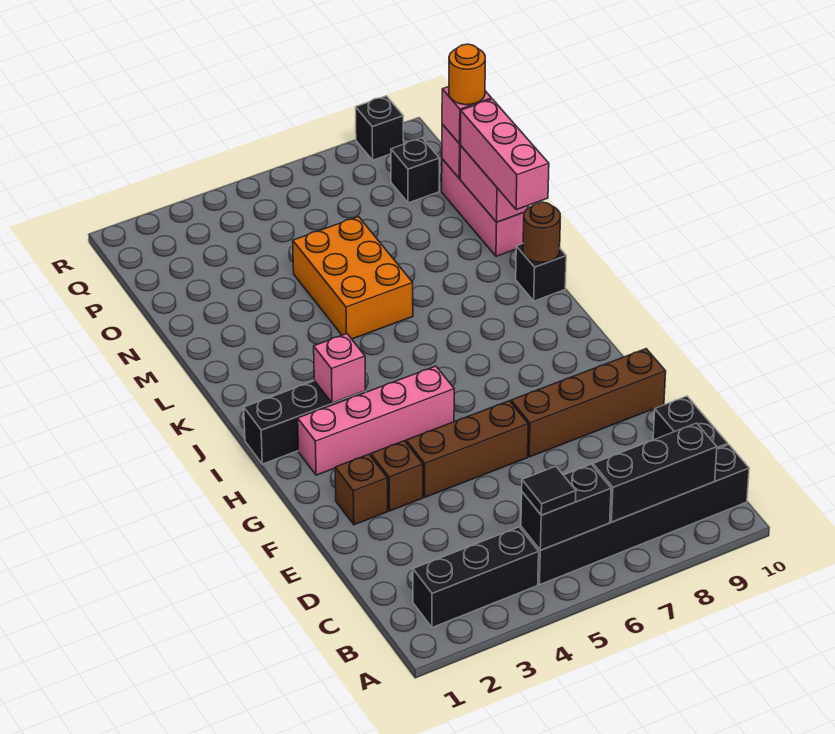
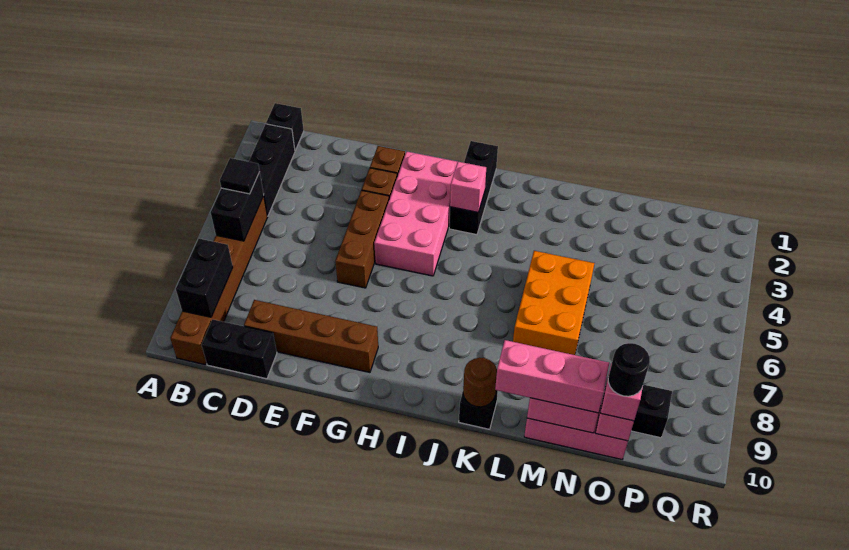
black 1x6 brick [521,445,749,584] -> brown 1x6 brick [170,196,267,365]
black 1x3 brick [593,423,717,522] -> black 1x2 brick [176,239,233,317]
brown 1x4 brick [511,349,666,457] -> brown 1x4 brick turned to [244,300,378,372]
pink 1x4 brick [298,366,454,475] -> pink 2x4 brick [374,152,458,276]
orange 2x3 brick [293,217,413,339] -> orange 2x3 brick turned to [513,251,594,355]
orange 1x1 round brick [449,44,485,105] -> black 1x1 round brick [608,343,650,396]
black 1x1 brick [356,96,404,160] -> black 1x1 brick moved to [266,103,304,150]

